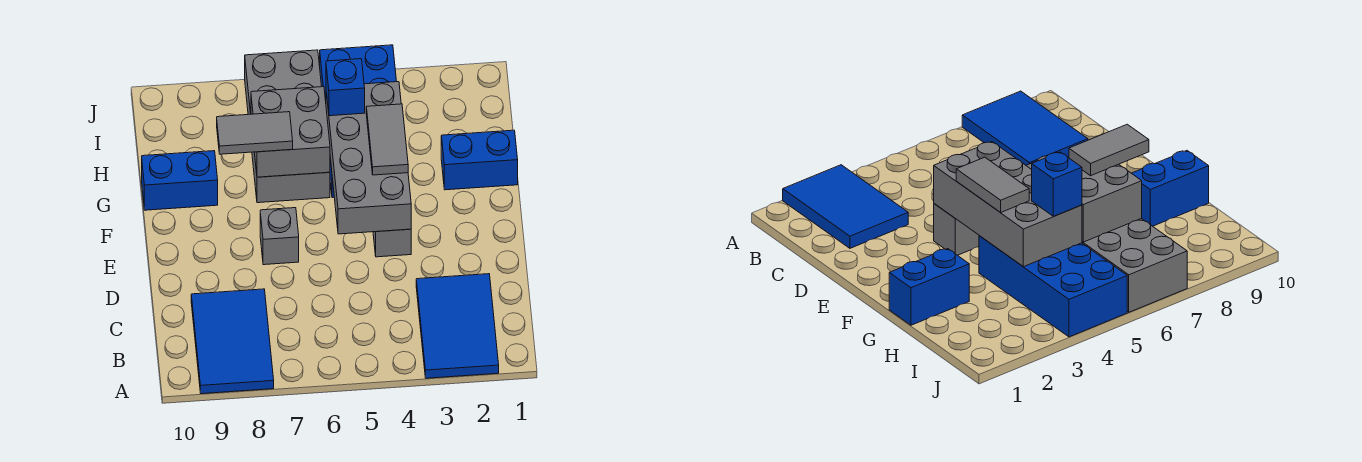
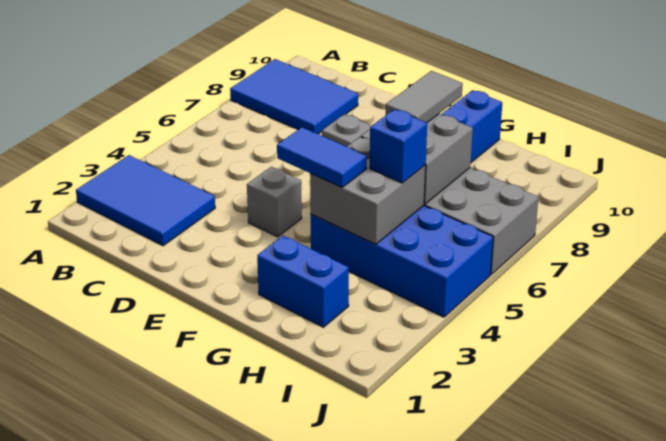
grey 2x4 brick [326,82,411,234] -> grey 2x2 brick [310,137,426,244]
grey 1x2 tile [366,104,408,175] -> blue 1x2 tile [277,127,367,188]
blue 1x2 brick [441,130,518,190] -> blue 1x2 brick turned to [257,236,349,327]

